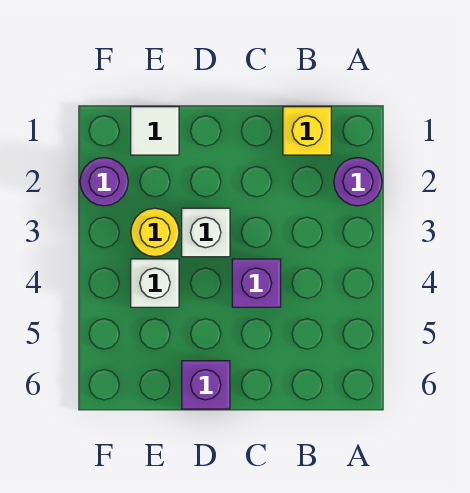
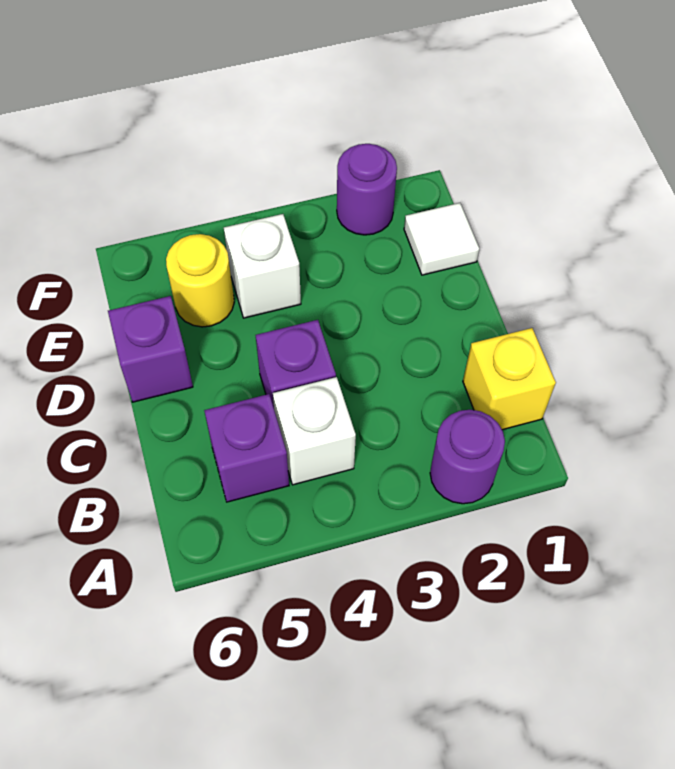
none -> purple 1x1 brick [204,394,289,502]
white 1x1 brick [182,208,230,257] -> white 1x1 brick moved to [273,377,356,485]
yellow 1x1 round brick [131,208,179,257] -> yellow 1x1 round brick moved to [166,234,234,327]

